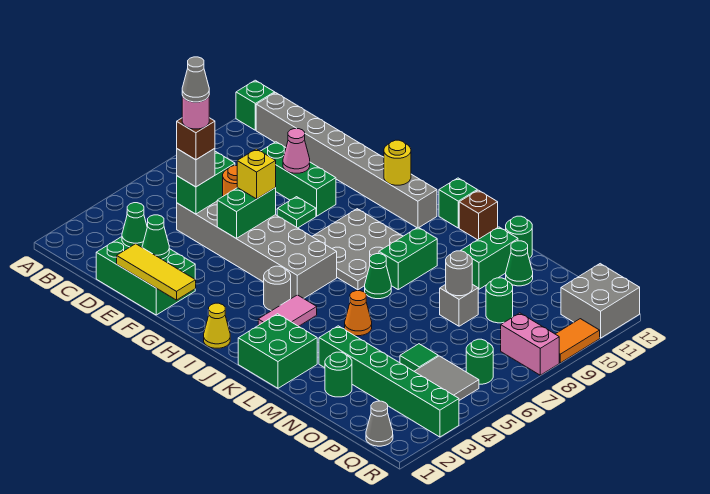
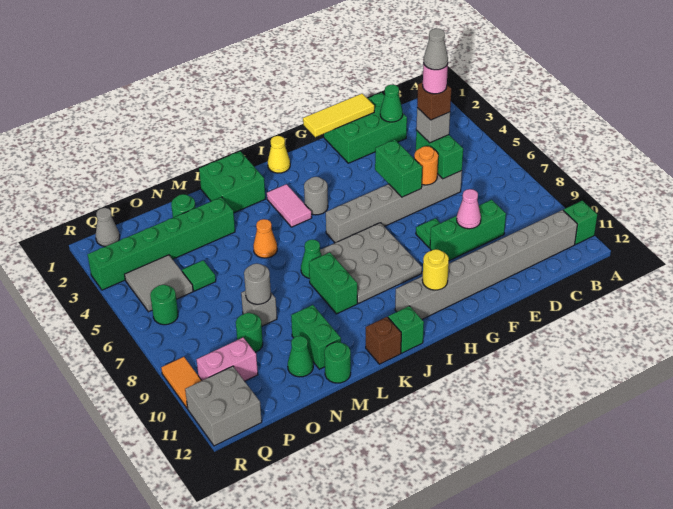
grey 2x6 brick [177,201,337,299] -> grey 1x6 brick [326,171,462,243]
green 1x1 cone [142,215,169,259] -> none
yellow 1x1 brick [237,149,276,199] -> none
pink 1x2 brick [501,313,559,375] -> pink 1x2 brick moved to [196,338,258,381]

